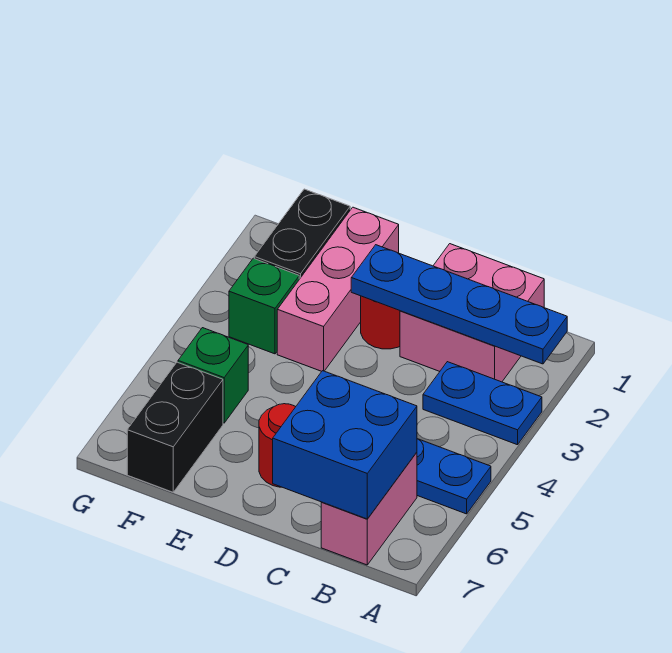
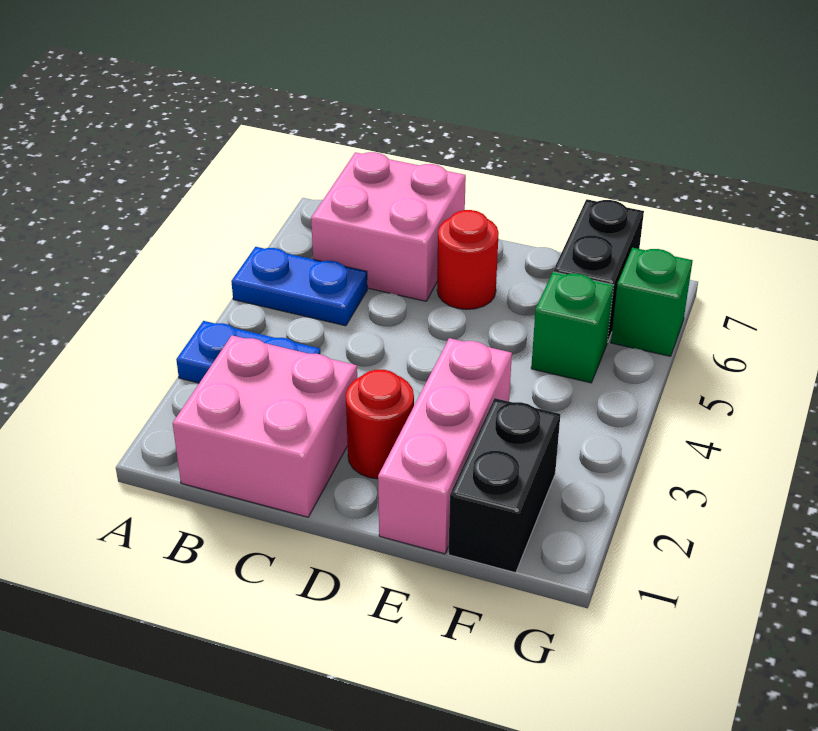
blue 1x4 plate [351,245,567,364] -> none
pink 1x2 brick [321,452,417,565] -> pink 2x2 brick [311,152,466,301]
blue 2x2 brick [273,371,417,519] -> none
green 1x1 brick [229,258,299,354] -> green 1x1 brick moved to [611,248,693,356]

